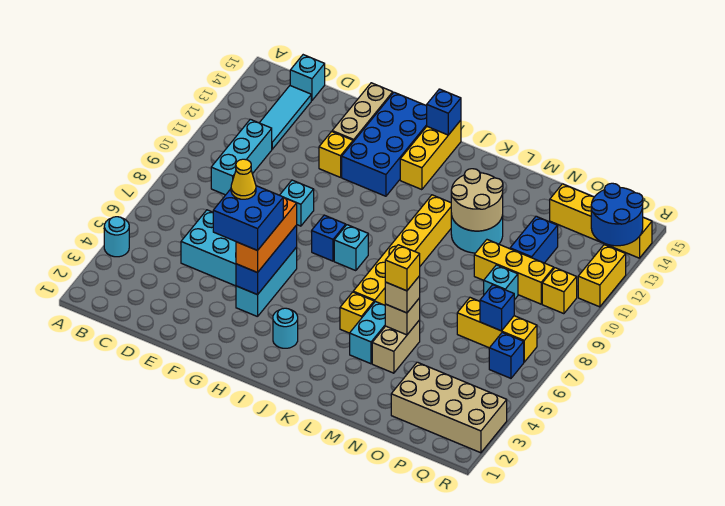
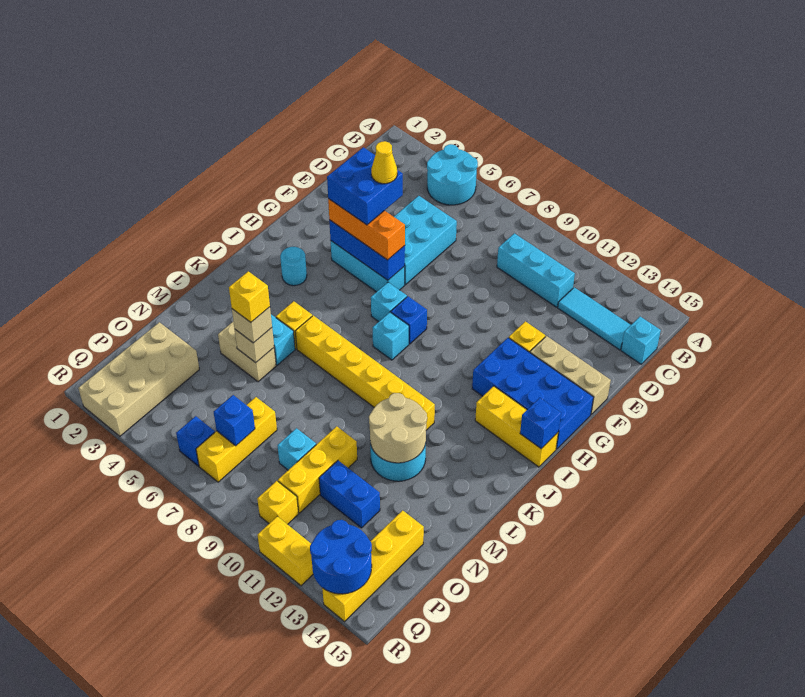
cyan 1x1 round brick [104,217,129,257] -> cyan 2x2 round brick [427,144,478,205]
cyan 1x1 brick [280,180,314,226] -> cyan 1x1 brick moved to [371,282,407,322]

